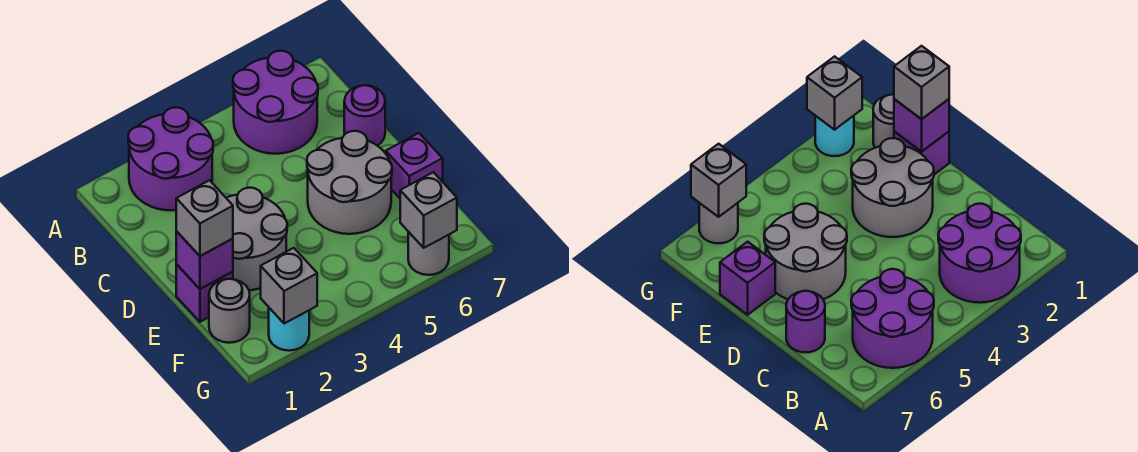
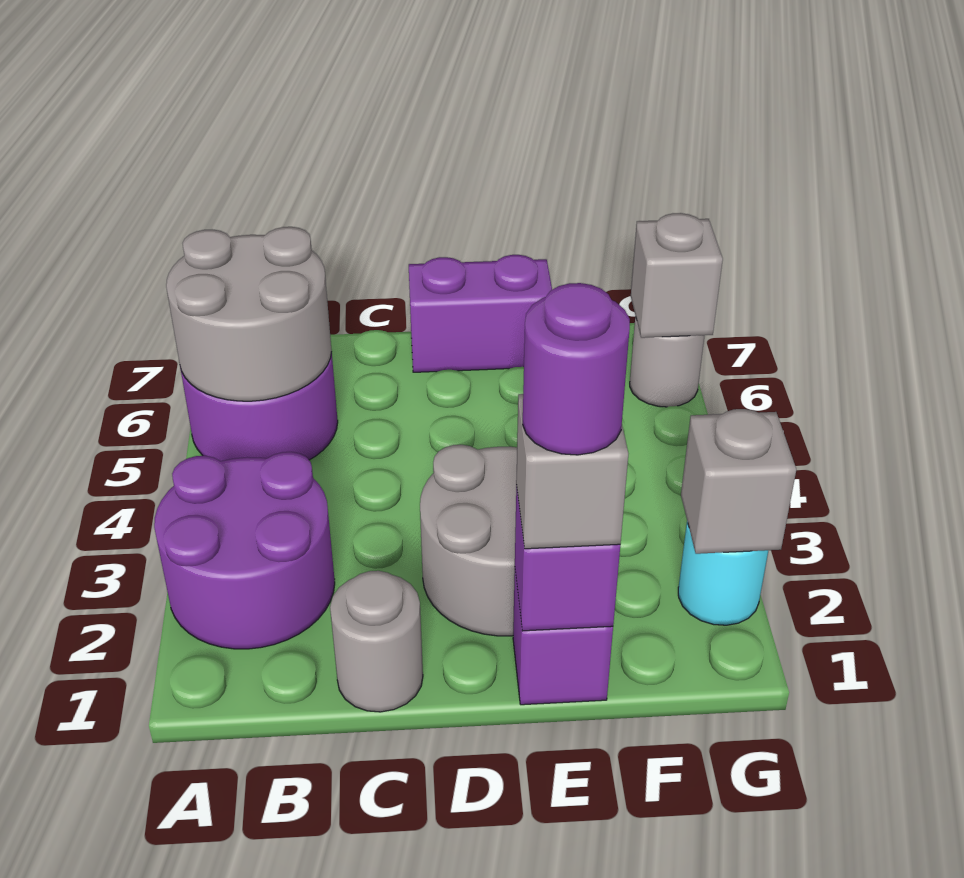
purple 1x1 round brick [344,85,385,146] -> purple 1x1 round brick moved to [523,283,630,455]
grey 2x2 round brick [307,131,392,234] -> grey 2x2 round brick moved to [166,227,332,401]
purple 1x1 brick [386,133,443,198] -> purple 1x2 brick [409,255,552,372]
grey 1x1 round brick [209,279,250,343] -> grey 1x1 round brick moved to [330,571,423,712]

